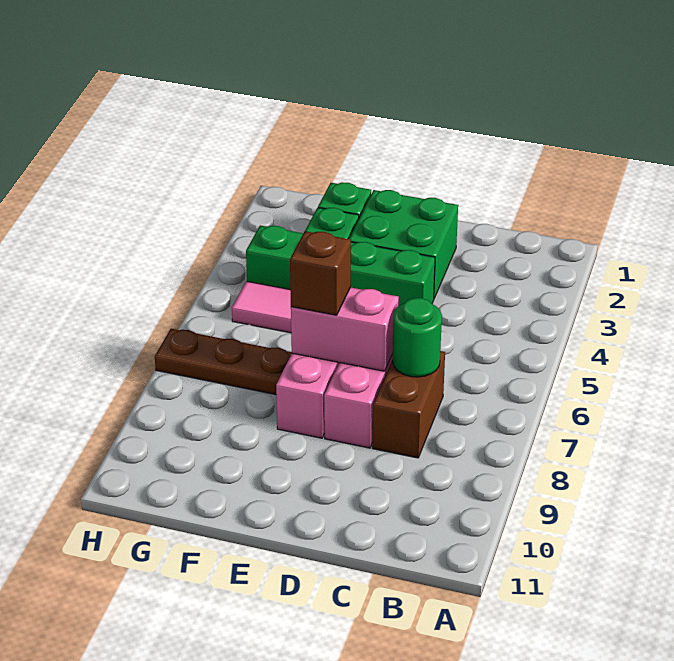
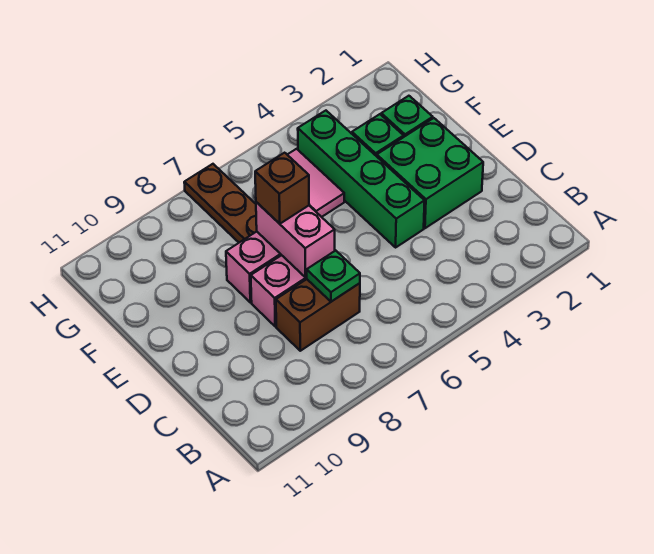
green 1x1 round brick [392,298,442,377] -> green 1x1 plate [307,251,360,302]

